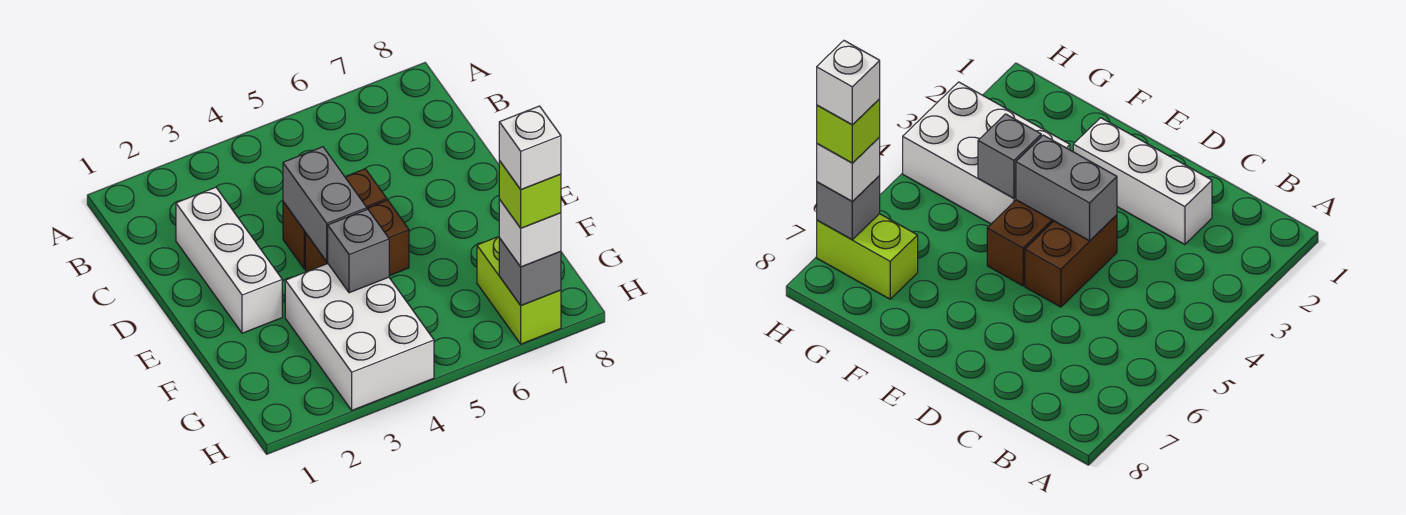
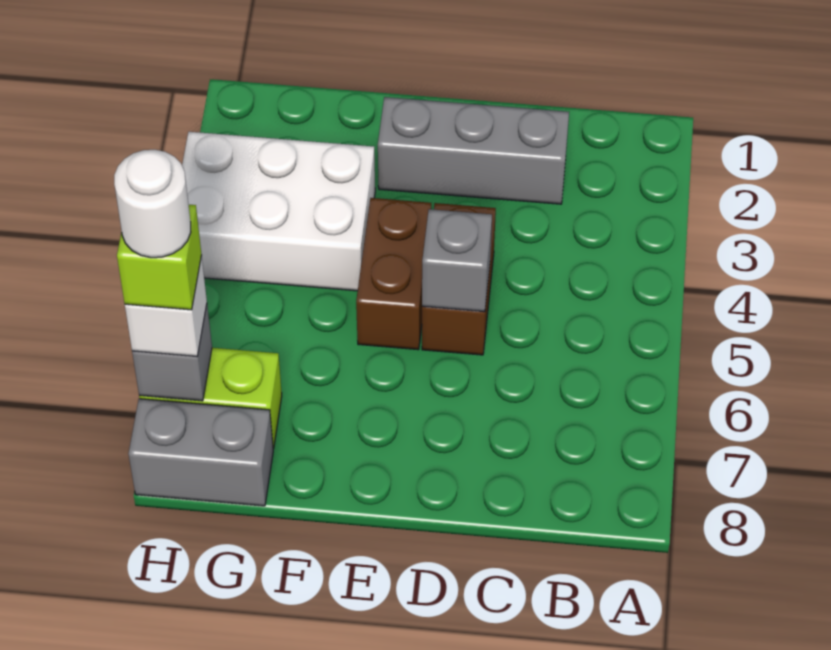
white 1x3 brick [176,187,282,333] -> grey 1x3 brick [378,97,569,204]
grey 1x2 brick [283,147,367,261] -> grey 1x2 brick moved to [128,399,273,506]
grey 1x1 brick [327,209,389,293] -> grey 1x1 brick moved to [422,209,492,312]
white 1x1 brick [499,106,561,190] -> white 1x1 round brick [114,150,191,258]

